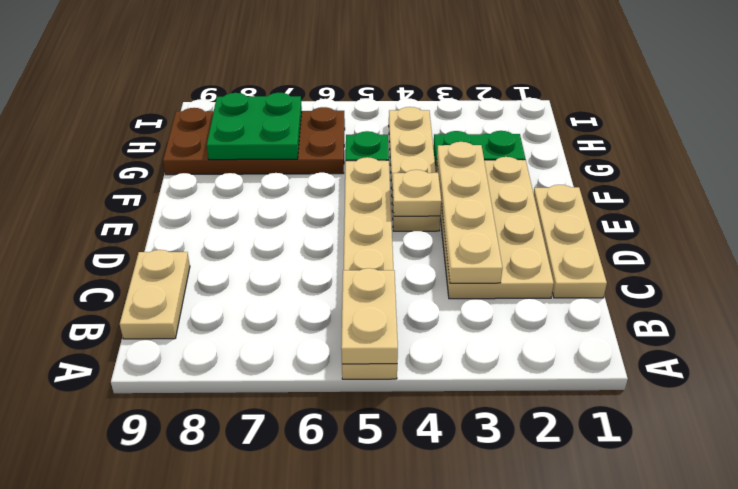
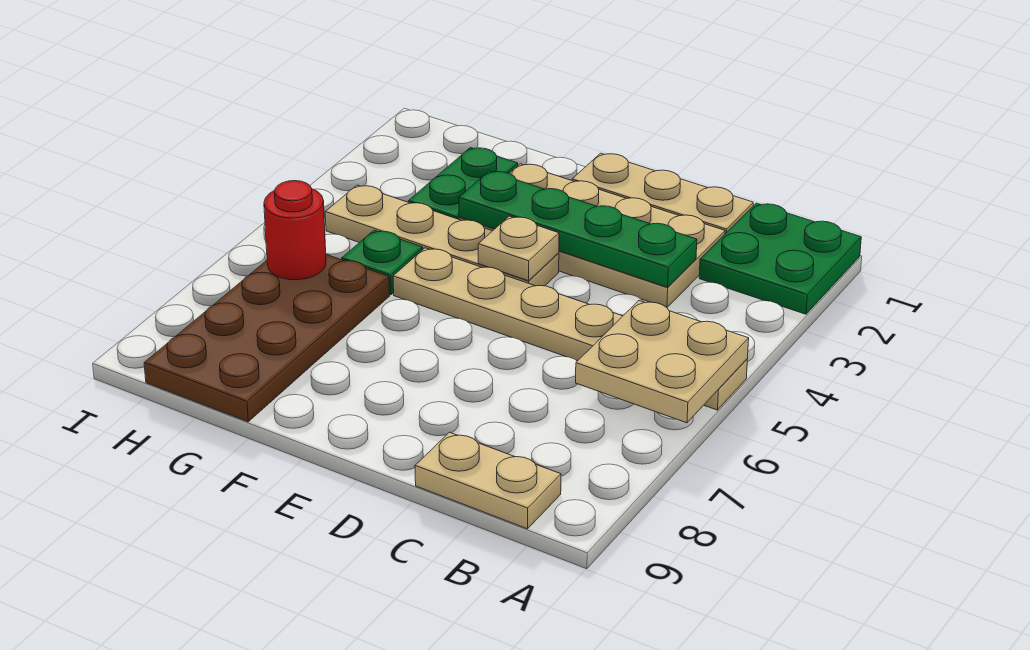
tan 1x2 plate [341,268,398,364] -> tan 2x2 plate [576,301,749,423]
tan 1x4 plate [437,142,503,283] -> green 1x4 plate [459,171,697,287]
green 2x2 plate [207,93,302,160] -> green 2x2 plate moved to [699,203,861,314]
none -> red 1x1 round brick [264,181,326,280]

